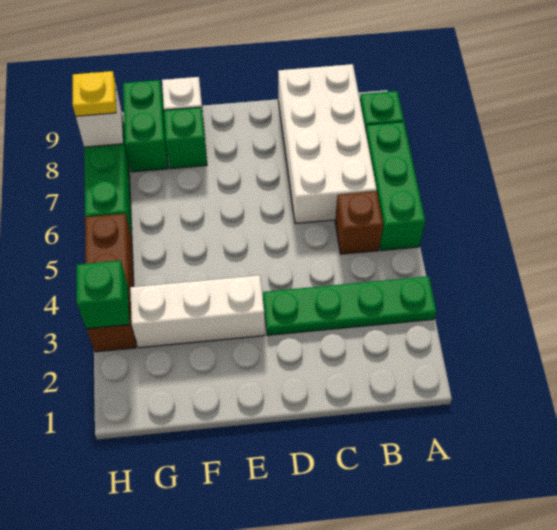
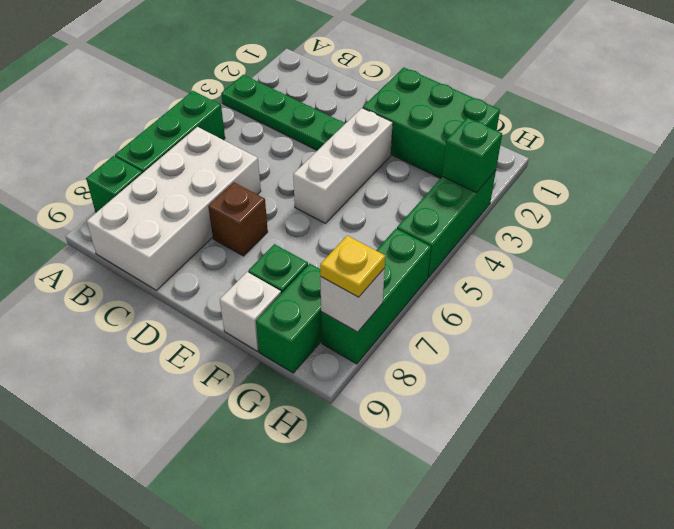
brown 1x1 brick [335,191,383,254] -> brown 1x1 brick moved to [208,182,268,256]
none -> green 2x3 brick [363,67,500,178]
white 1x3 brick [130,275,265,348] -> white 1x3 brick turned to [293,108,393,223]
brown 1x3 brick [85,214,136,352] -> green 1x3 brick [397,170,496,278]

